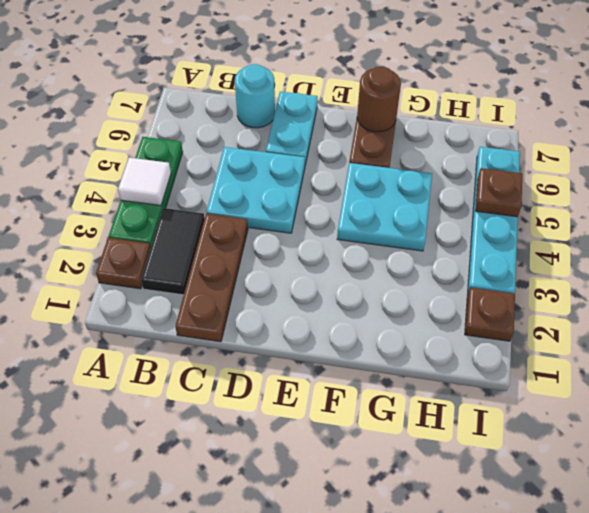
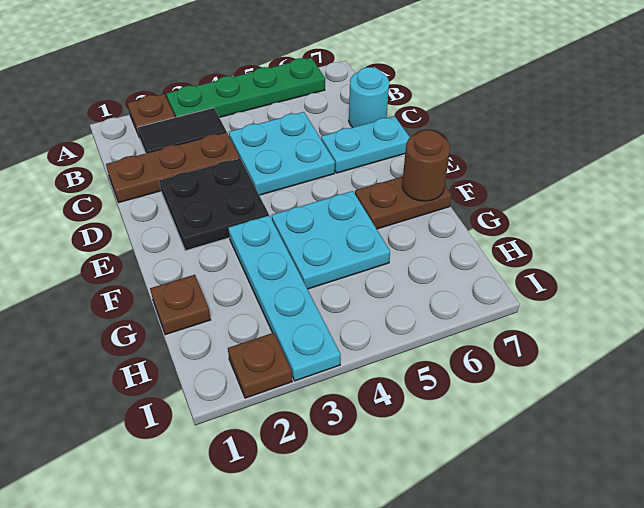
green 1x3 plate [109,137,183,247] -> green 1x4 plate [167,58,325,117]
white 1x1 tile [118,158,171,206] -> none
none -> black 2x2 plate [159,158,269,251]
cyan 1x4 plate [468,147,520,294] -> cyan 1x4 plate turned to [228,216,341,381]
brown 1x1 plate [475,168,522,217] -> brown 1x1 plate moved to [150,275,211,335]

